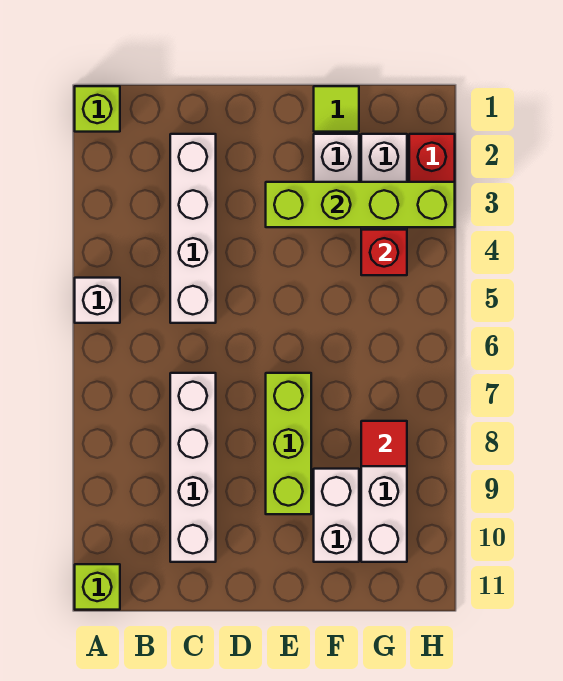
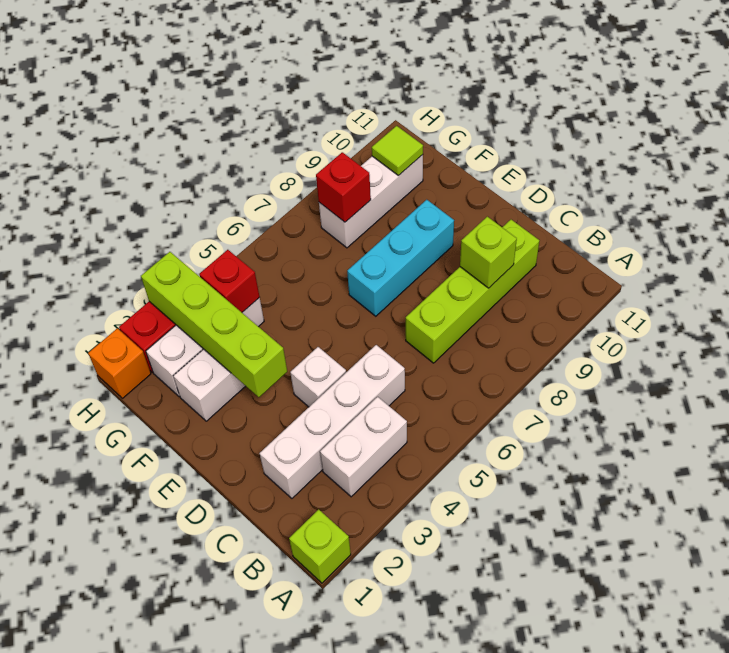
white 1x1 brick [75,278,120,323] -> white 1x1 brick moved to [290,347,346,407]
lime 1x1 brick [75,564,120,610] -> lime 1x1 brick moved to [460,217,517,288]
white 1x4 brick [170,373,216,562] -> lime 1x4 brick [406,220,539,363]
lime 1x3 brick [266,373,311,514] -> cyan 1x3 brick [347,200,454,316]
lime 1x1 tile [314,86,359,132] -> lime 1x1 tile moved to [372,126,423,176]
white 1x2 brick [314,469,359,562] -> white 1x2 brick moved to [320,397,407,497]
red 1x1 tile [361,421,407,466] -> red 1x1 brick [316,152,371,222]
none -> orange 1x1 brick [88,328,151,398]

